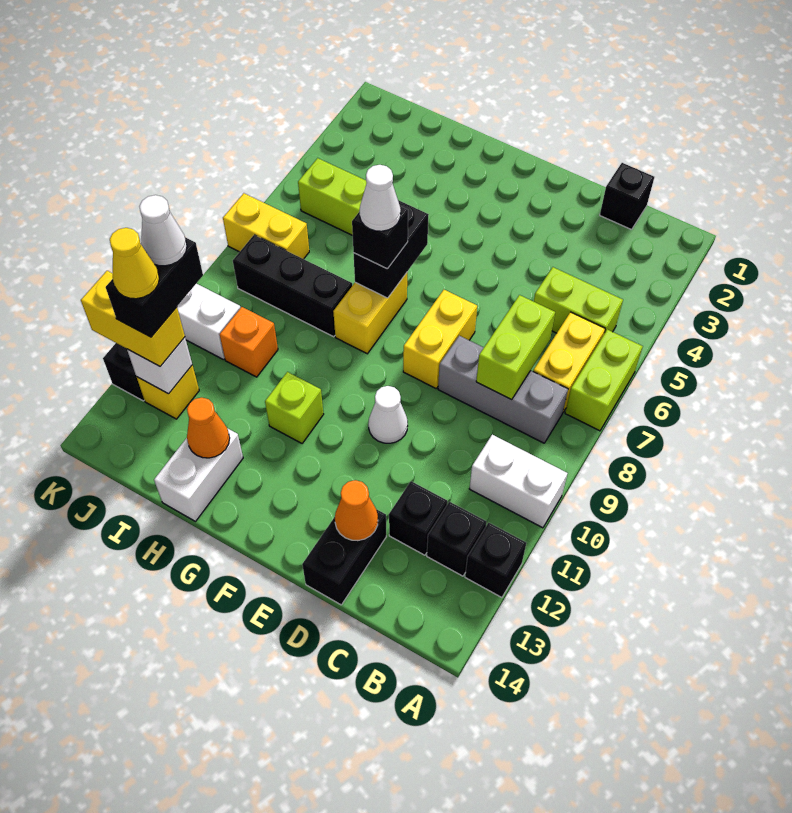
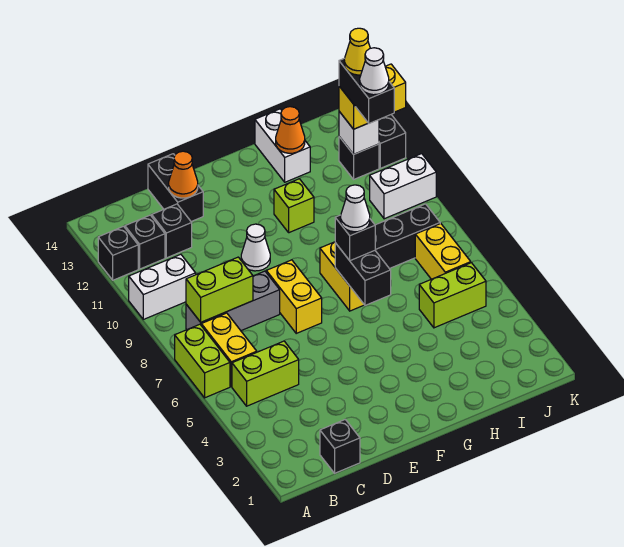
lime 1x2 brick [476,295,555,400] -> lime 1x2 brick turned to [186,257,253,322]
orange 1x1 brick [220,307,278,377] -> none
yellow 1x2 brick [223,193,309,259] -> yellow 1x2 brick turned to [415,223,471,279]
yellow 1x1 brick [137,365,199,419] -> black 1x1 brick [339,137,379,179]

